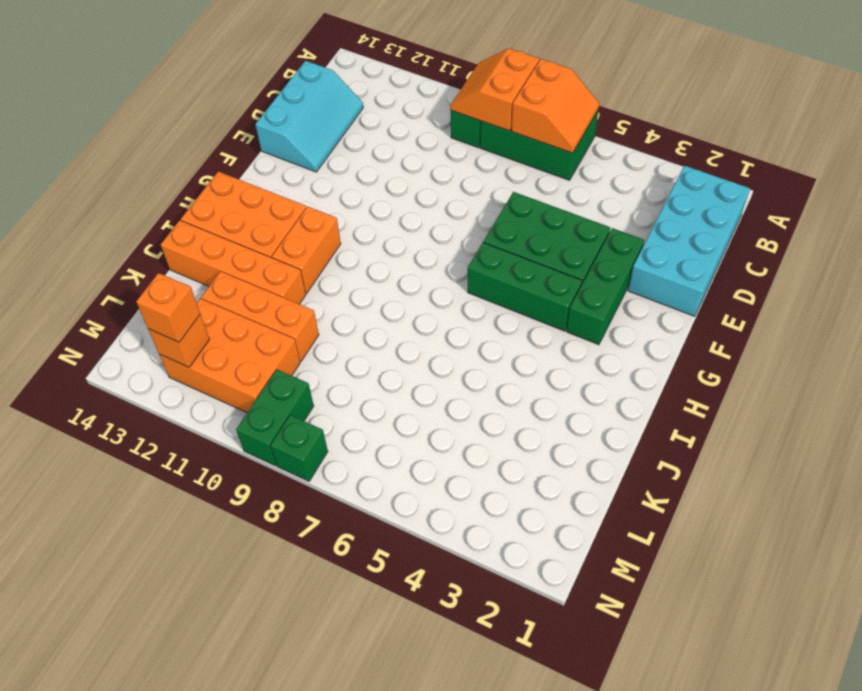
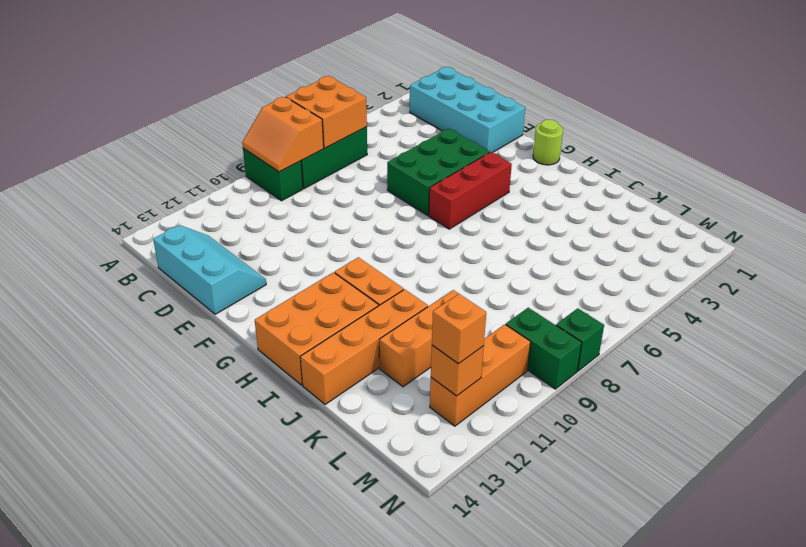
orange 2x2 slope [511,59,599,153] -> orange 2x2 brick [286,76,367,148]
green 1x3 brick [567,228,644,345] -> none
none -> lime 1x1 round brick [533,120,563,165]
green 1x3 brick [468,243,582,331] -> red 1x3 brick [429,152,512,229]
orange 2x3 brick [159,299,300,413] -> orange 1x3 brick [430,324,530,426]

